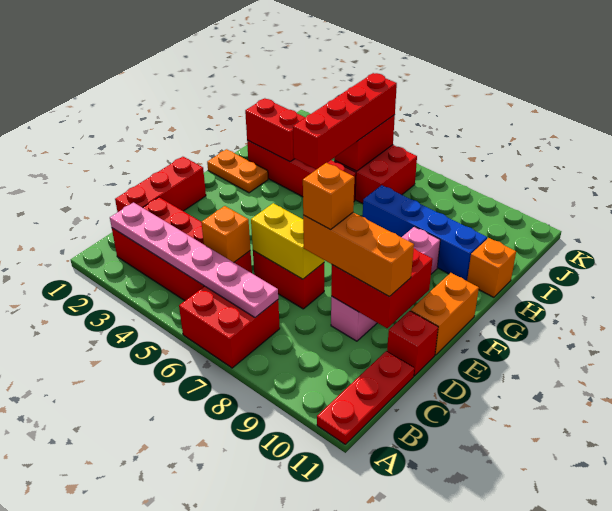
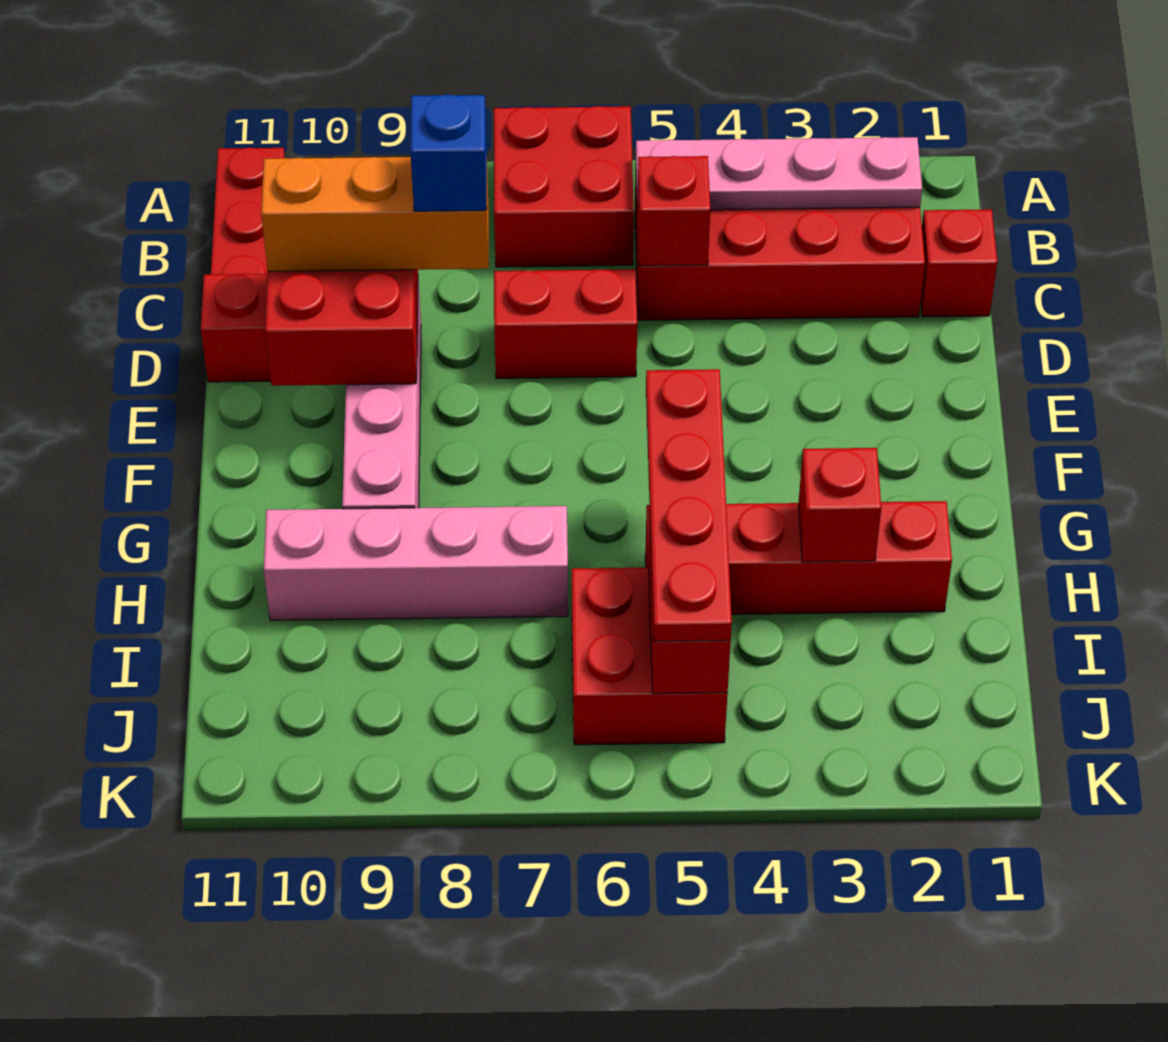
pink 1x6 plate [110,203,278,318] -> pink 1x4 plate [636,137,922,210]
red 1x3 brick [115,157,206,212] -> red 1x1 brick [921,209,997,317]
orange 1x1 brick [201,206,250,262] -> red 1x1 brick [637,156,710,266]
yellow 1x2 brick [251,203,324,279] -> none
orange 1x1 brick [303,163,354,230] -> blue 1x1 brick [411,94,487,211]
orange 1x2 brick [411,273,479,355] -> none
orange 1x2 plate [207,149,268,193] -> none
red 1x4 brick [293,73,397,170] -> red 1x4 plate [646,369,732,641]
red 1x2 brick [245,98,305,162] -> red 1x1 brick [799,448,881,562]
blue 1x4 brick [363,185,487,281] -> pink 1x4 brick [264,506,568,620]
orange 1x1 brick [467,238,516,297] -> none

